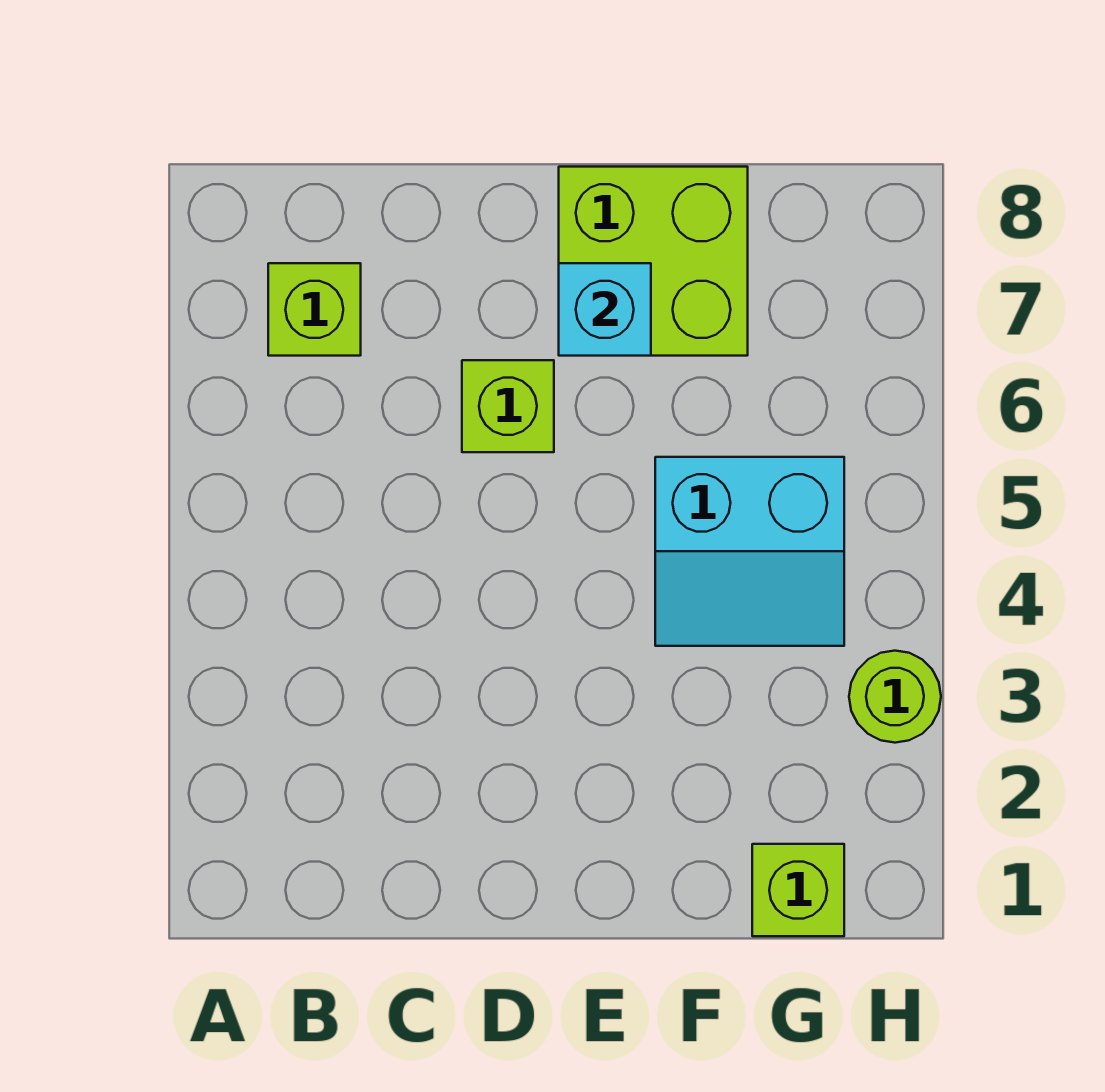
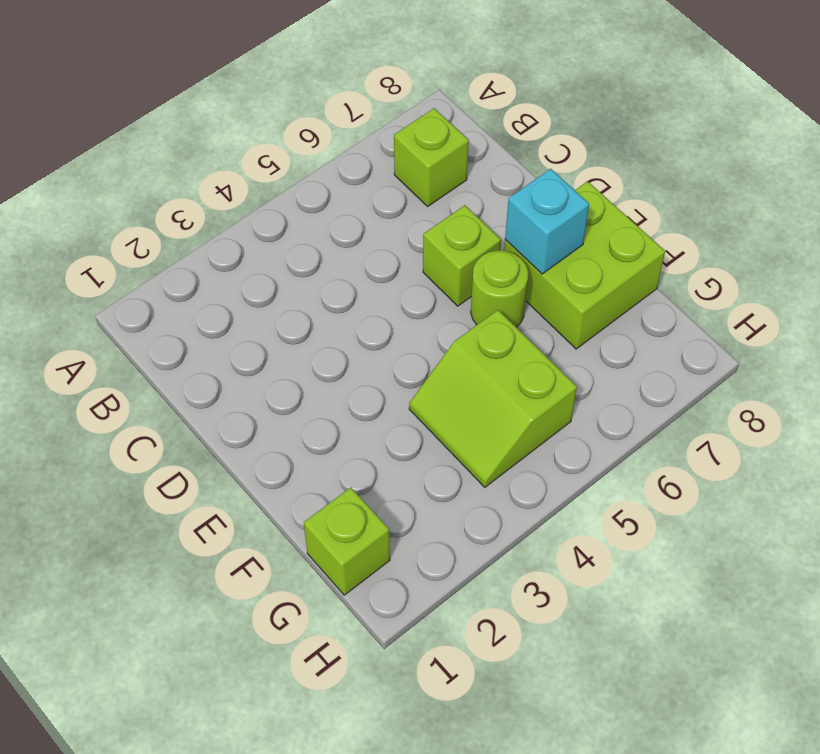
cyan 2x2 slope [655,457,844,646] -> lime 2x2 slope [409,310,577,487]
lime 1x1 round brick [849,651,941,743] -> lime 1x1 round brick moved to [471,250,528,327]

